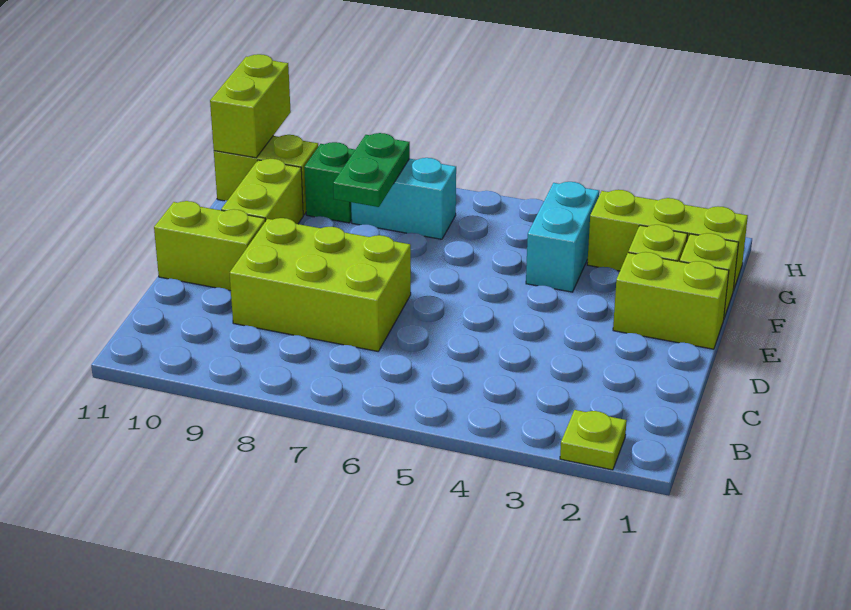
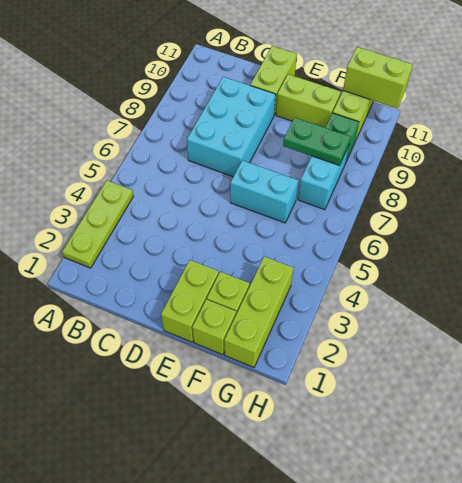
lime 1x1 plate [560,410,627,470] -> lime 1x3 plate [62,181,133,268]
lime 2x3 brick [230,218,411,351] -> cyan 2x3 brick [187,77,276,177]
cyan 1x2 brick [526,182,599,292] -> cyan 1x2 brick moved to [230,160,299,223]

